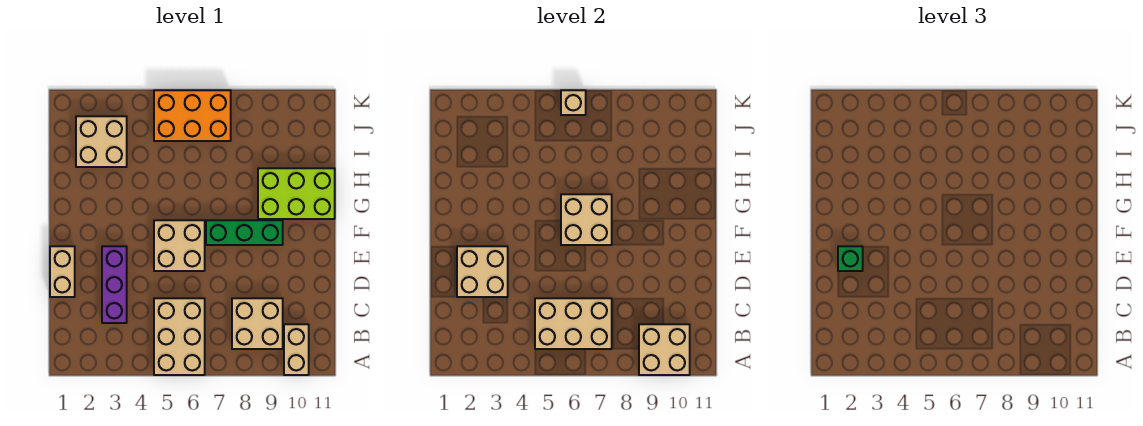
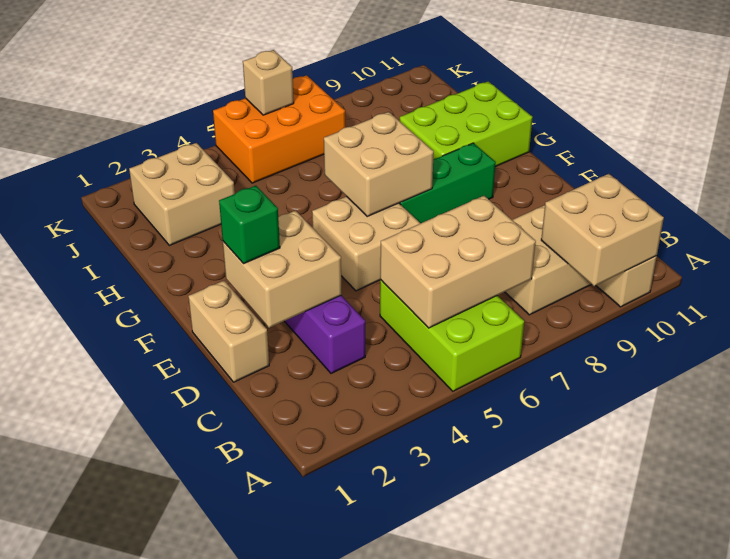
tan 2x3 brick [154,298,205,375] -> lime 2x3 brick [380,280,524,391]

